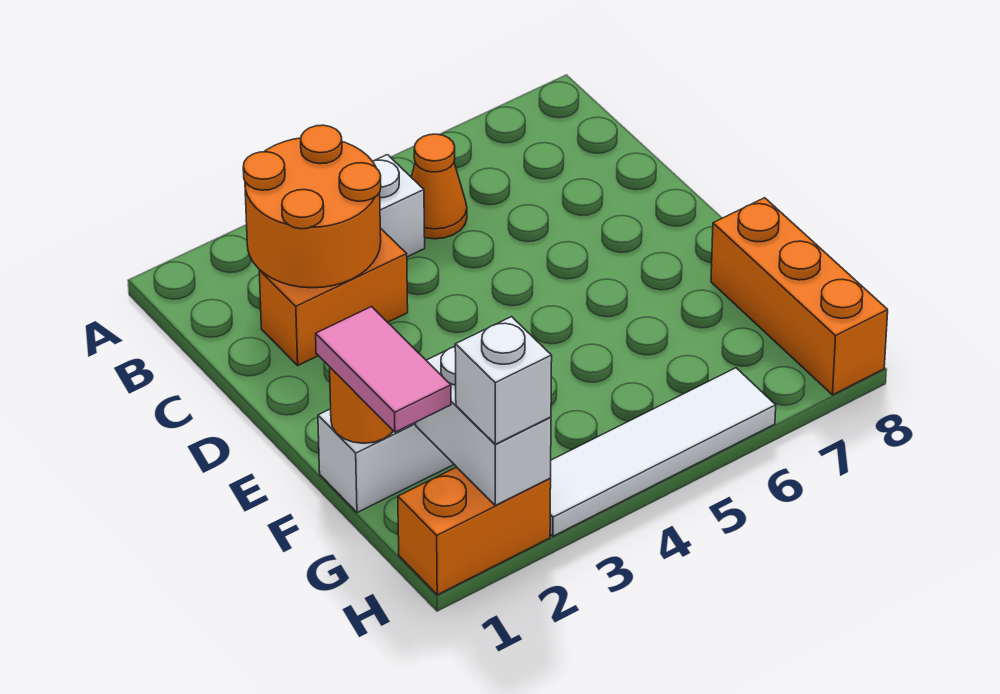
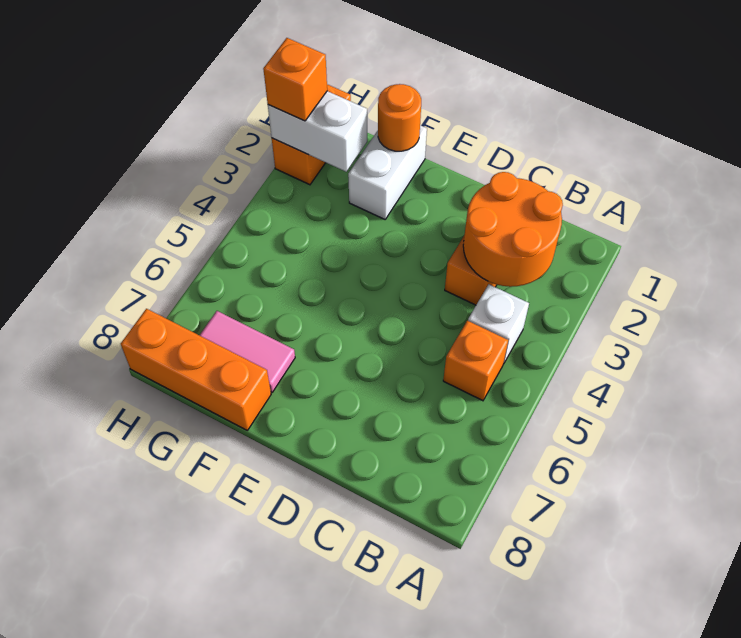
orange 1x1 cone [411,134,467,239] -> orange 1x1 brick [443,321,508,401]
pink 1x2 tile [316,307,451,432] -> pink 1x2 tile moved to [199,311,295,392]
white 1x1 brick [455,317,552,444] -> orange 1x1 brick [263,38,327,121]
white 1x4 tile [550,368,776,536] -> none

